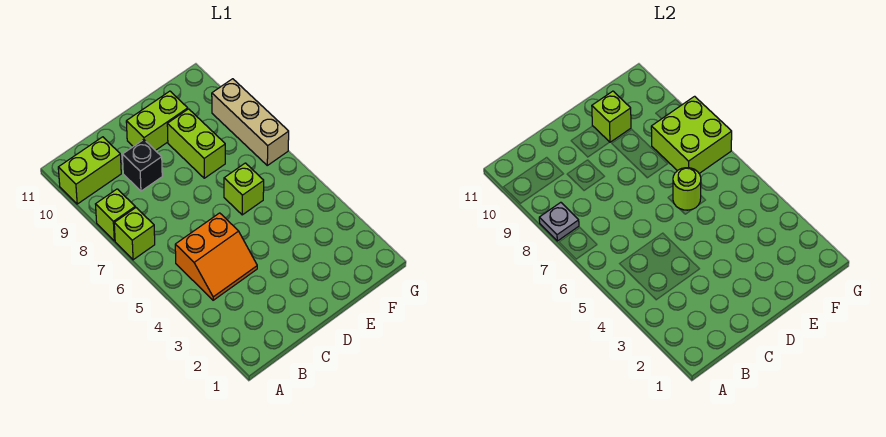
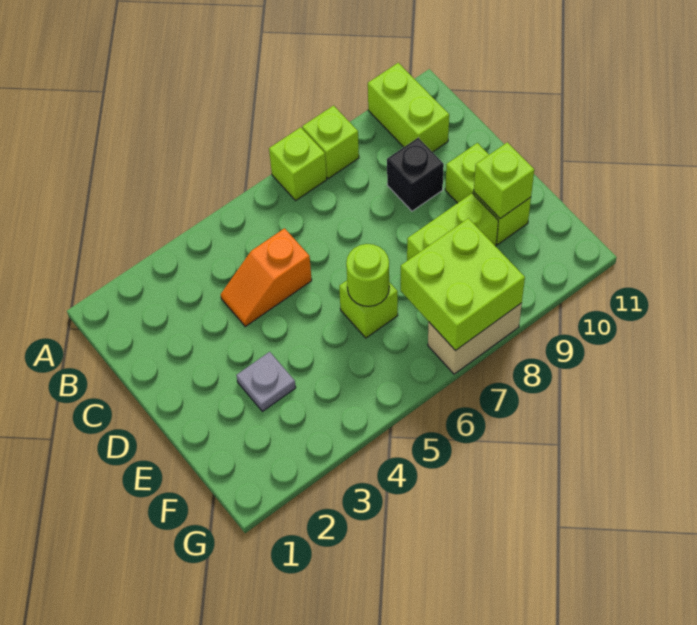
grey 1x1 plate [539,202,579,241] -> grey 1x1 plate moved to [236,352,296,411]
orange 2x2 slope [175,213,257,300] -> orange 1x2 slope [221,228,312,326]
tan 1x3 brick [212,79,289,165] -> tan 1x2 brick [428,303,522,374]

